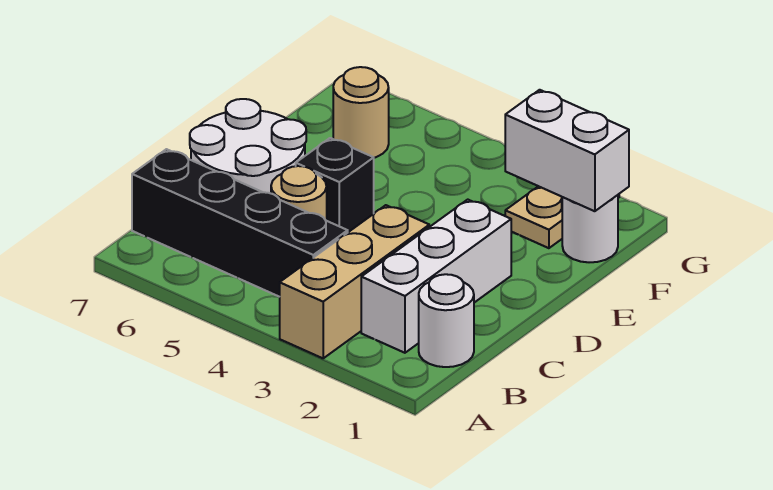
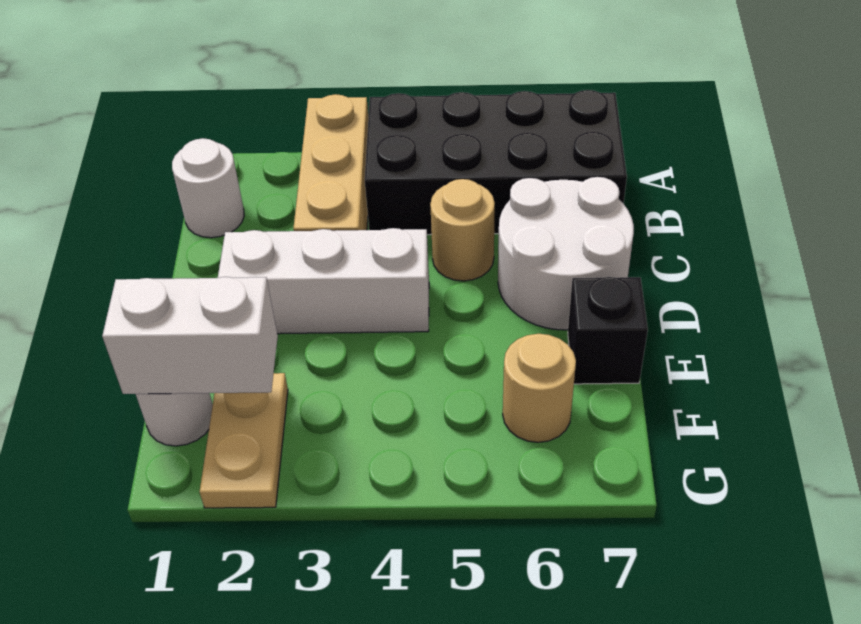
white 1x3 brick [361,200,511,353] -> white 1x3 brick turned to [218,228,429,334]
black 1x4 brick [132,149,348,297] -> black 2x4 brick [365,90,627,235]
black 1x1 brick [296,138,374,232] -> black 1x1 brick moved to [568,277,648,384]

